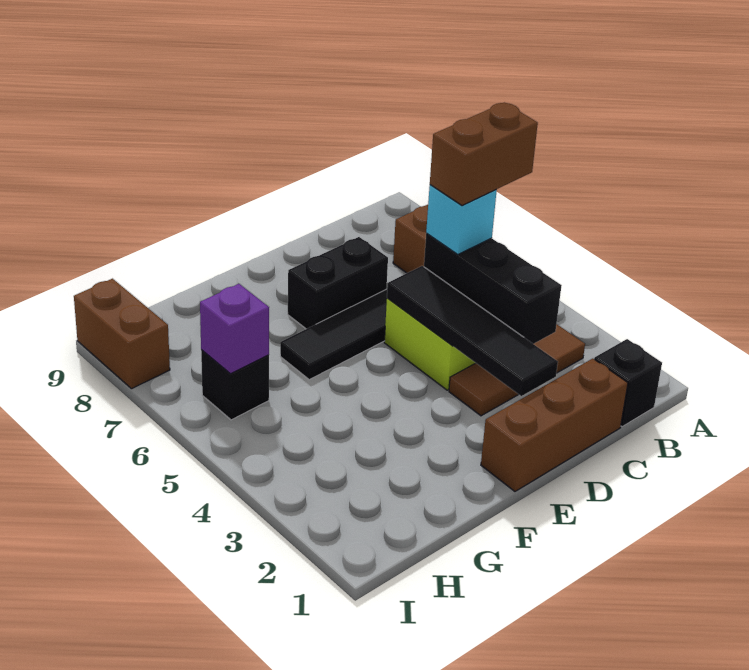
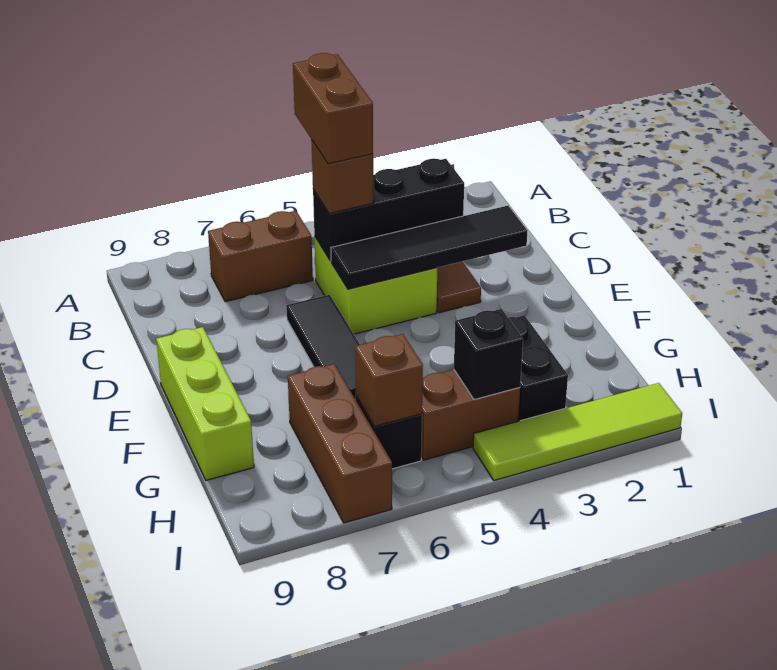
black 1x1 brick [594,339,662,427] -> black 1x1 brick moved to [454,309,523,400]
brown 1x3 brick [481,359,628,491] -> brown 1x3 brick moved to [288,364,392,523]
cyan 1x1 brick [426,185,497,255] -> brown 1x1 brick [311,140,373,214]
black 1x2 brick [288,237,388,329] -> black 1x2 brick moved to [508,315,568,421]
none -> lime 1x3 brick [156,327,254,480]
purple 1x1 brick [200,284,269,374] -> brown 1x1 brick [355,334,423,426]
none -> lime 1x4 tile [473,383,682,480]
brown 1x2 brick [74,279,170,389] -> brown 1x2 brick moved to [421,370,520,460]

